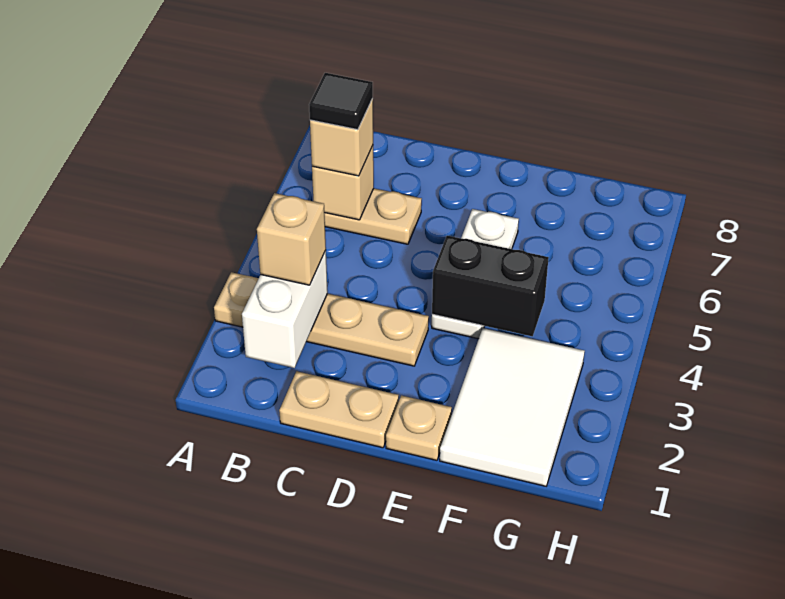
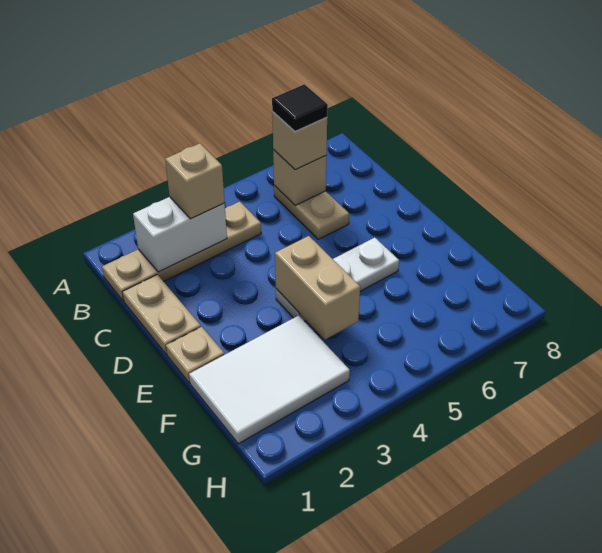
tan 1x4 plate [214,272,429,366] -> tan 1x4 plate turned to [102,202,261,301]
black 1x2 brick [432,236,549,336] -> tan 1x2 brick [275,236,360,340]

